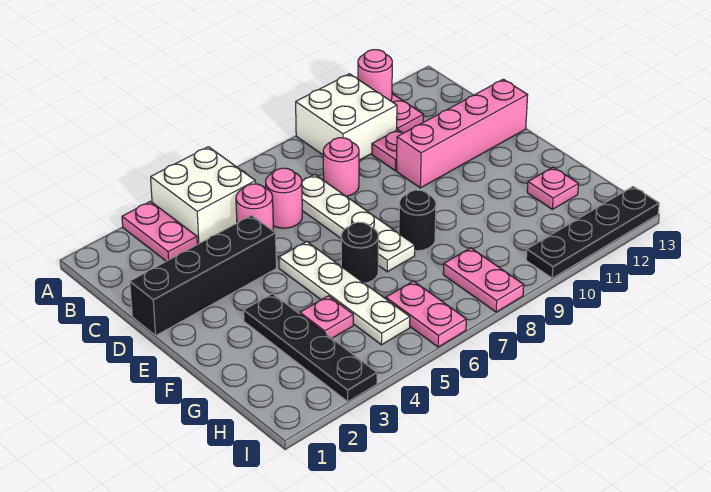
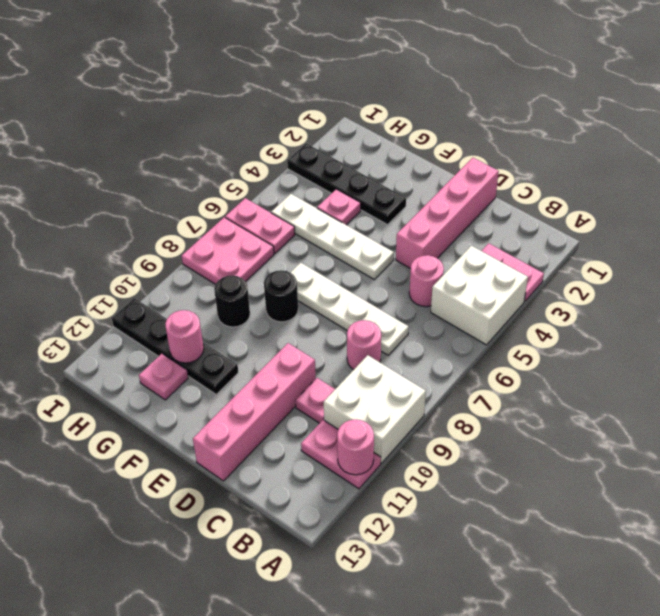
pink 1x1 round brick [266,168,302,228] -> pink 1x1 round brick moved to [165,310,204,363]
black 1x4 brick [130,215,276,335] -> pink 1x4 brick [396,158,499,269]
black 1x1 round brick [341,222,378,283] -> black 1x1 round brick moved to [214,275,250,327]
pink 1x2 plate [443,248,524,312] -> pink 2x2 plate [182,217,274,284]
black 1x4 plate [526,186,659,278] -> black 1x4 plate turned to [112,298,238,394]

